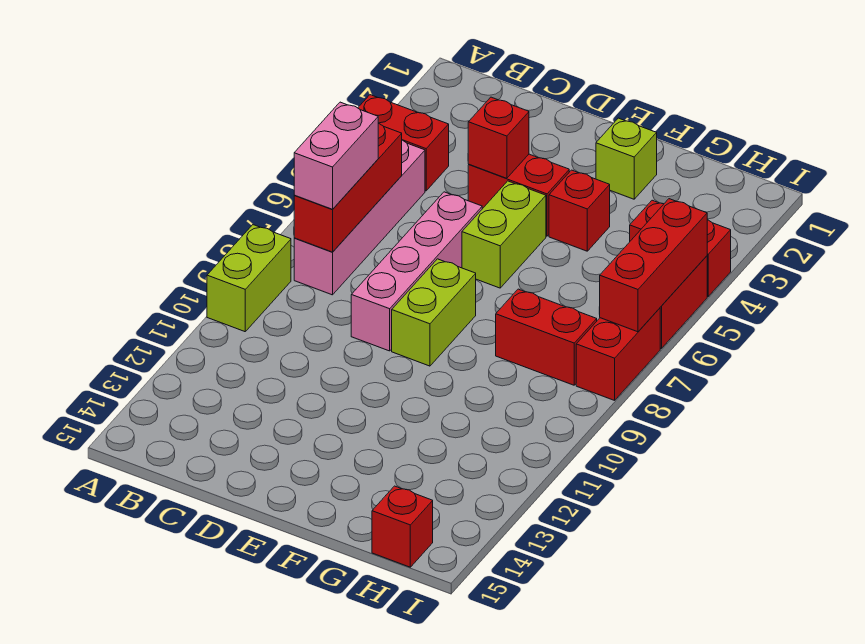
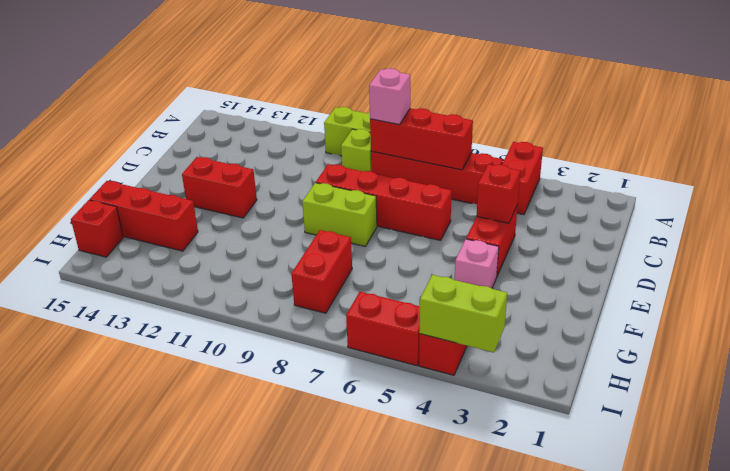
pink 1x4 brick [294,140,425,295] -> red 1x4 brick [371,151,503,204]
pink 1x2 brick [294,102,378,209] -> pink 1x1 brick [369,68,410,124]
pink 1x4 brick [351,192,482,351] -> red 1x4 brick [316,164,452,240]
lime 1x2 brick [462,181,546,288] -> lime 1x2 brick moved to [419,275,507,352]
lime 1x1 brick [596,118,657,199] -> lime 1x1 brick moved to [341,129,371,172]
red 1x1 brick [549,170,610,251] -> pink 1x1 brick [455,239,499,288]
red 1x3 brick [599,199,707,332] -> red 1x3 brick moved to [90,181,198,251]
red 1x2 brick [576,308,660,400] -> red 1x2 brick moved to [182,157,257,218]

